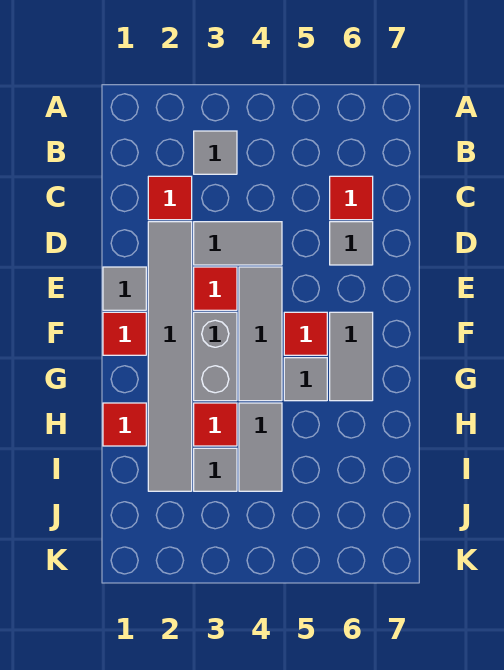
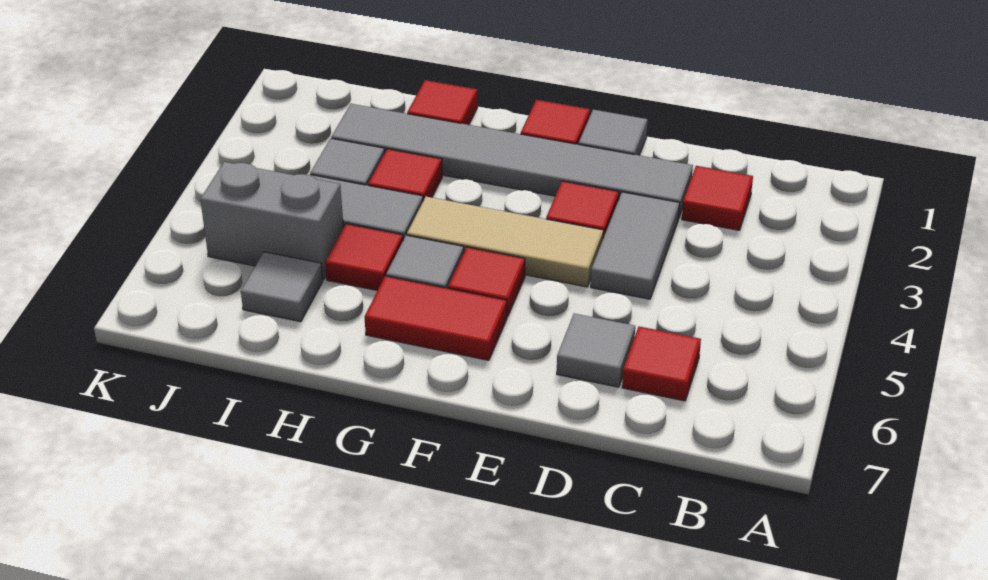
grey 1x1 tile [194,131,237,174] -> grey 1x1 tile moved to [241,252,323,322]
grey 1x3 tile [239,267,282,401] -> tan 1x3 tile [407,197,604,287]
grey 1x2 brick [194,312,237,401] -> grey 1x2 brick moved to [200,162,344,280]
grey 1x2 tile [330,312,373,401] -> red 1x2 tile [364,276,507,360]
none -> red 1x1 tile [325,224,403,291]

